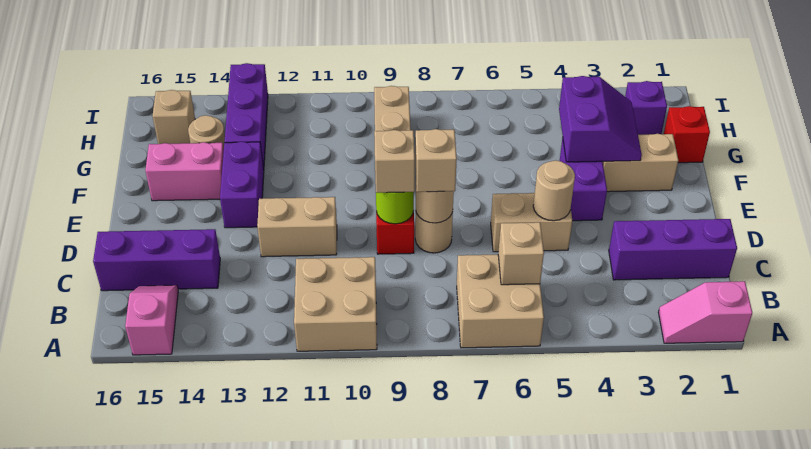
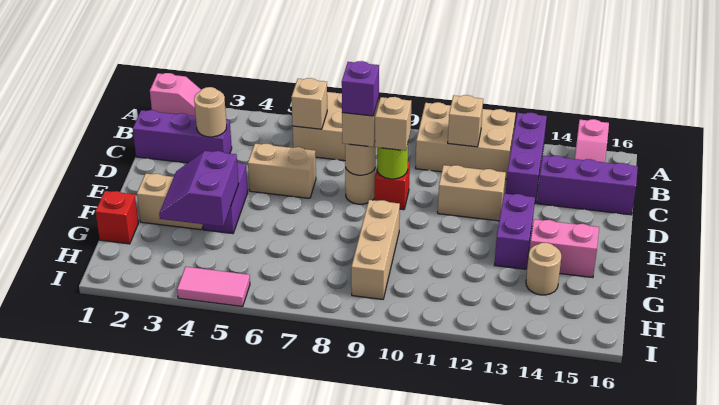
tan 2x2 brick [294,257,377,351] -> tan 2x3 brick [416,102,516,179]
tan 1x1 round brick [533,160,575,221] -> tan 1x1 round brick moved to [194,87,227,137]
purple 1x3 brick [225,63,268,169] -> purple 1x3 brick moved to [506,113,547,203]
purple 1x1 brick [625,81,667,135] -> purple 1x1 brick moved to [342,61,379,116]
tan 1x1 brick [153,90,195,144] -> tan 1x1 brick moved to [448,95,483,147]
none -> pink 1x2 tile [177,267,250,306]

